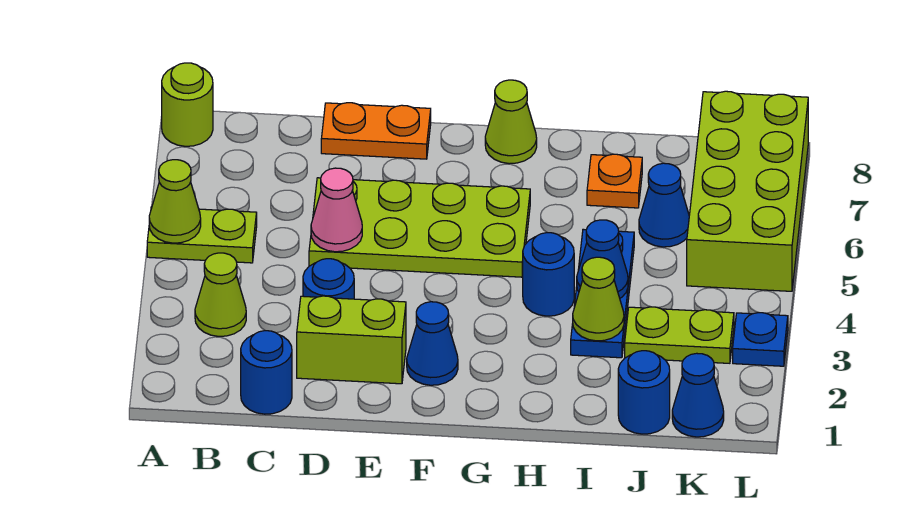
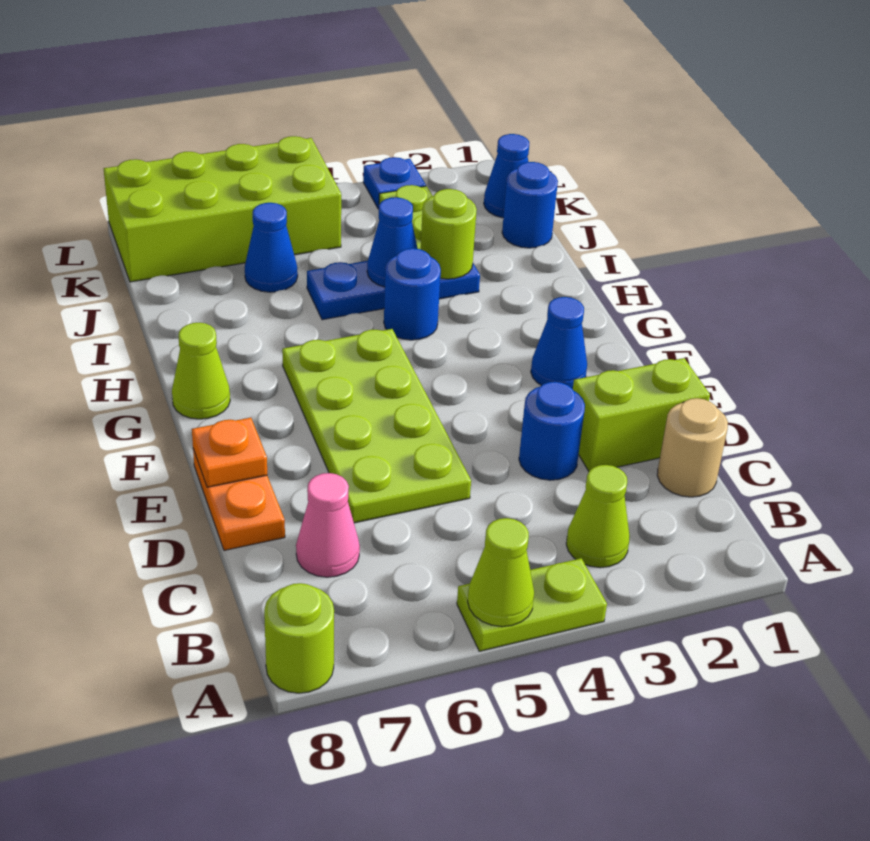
lime 1x2 plate [147,207,257,263] -> lime 1x2 plate turned to [457,558,607,651]
blue 1x1 round brick [241,331,292,414] -> tan 1x1 round brick [657,398,728,497]
lime 1x2 brick [297,296,406,384] -> lime 1x2 brick turned to [573,358,710,471]
pink 1x1 cone [311,168,362,252] -> pink 1x1 cone moved to [296,473,360,577]
lime 1x1 cone [573,257,624,341] -> lime 1x1 round brick [421,189,477,279]
orange 1x1 plate [587,154,642,208] -> orange 1x1 plate moved to [192,418,267,487]

